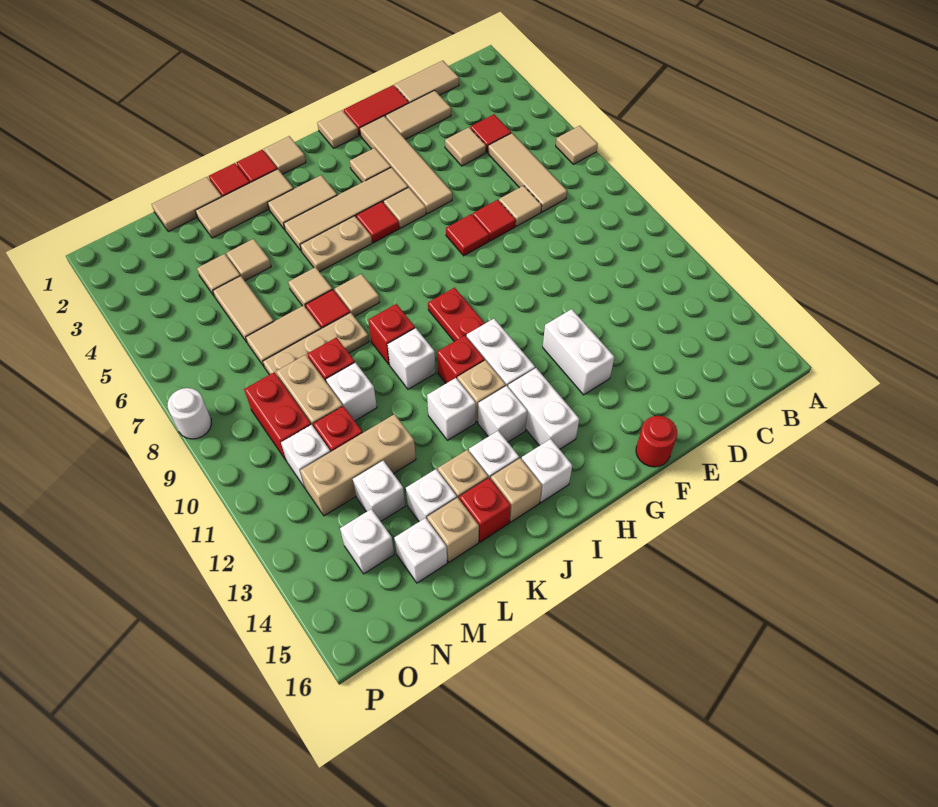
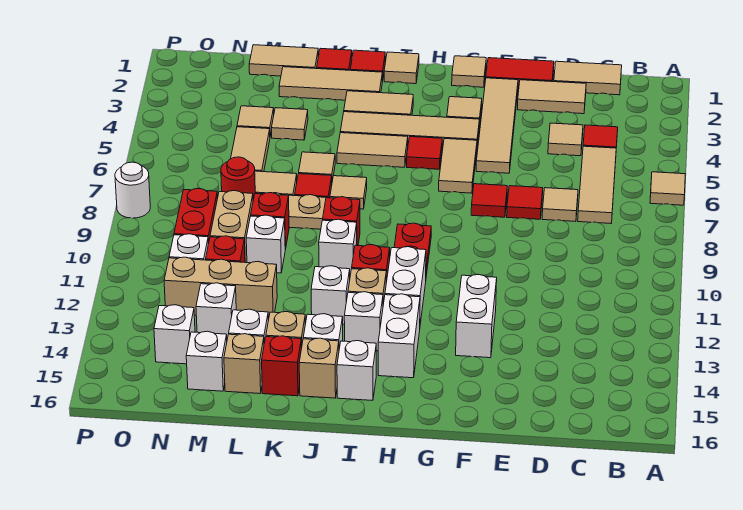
red 1x1 round brick [636,416,677,467] -> red 1x1 round brick moved to [221,157,255,199]
tan 1x1 tile [383,187,426,228] -> tan 1x2 tile [439,139,477,193]
tan 1x2 plate [300,216,372,272] -> tan 1x2 tile [337,133,408,167]

